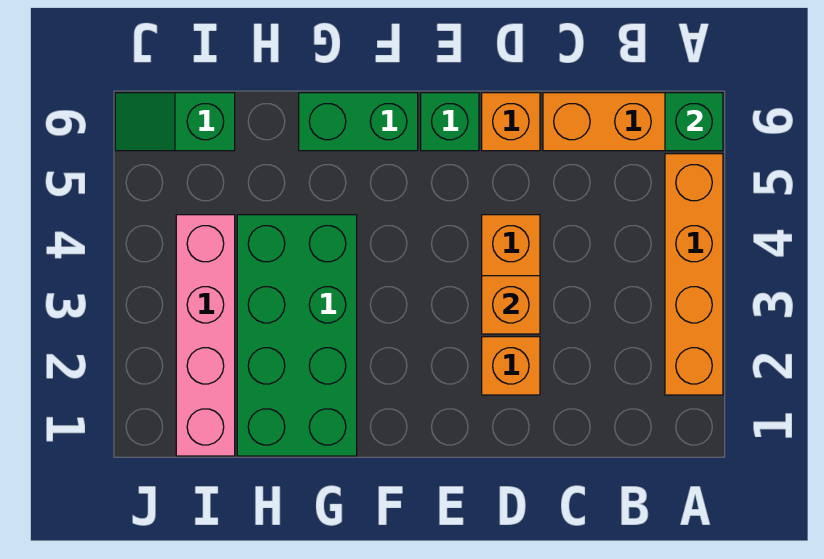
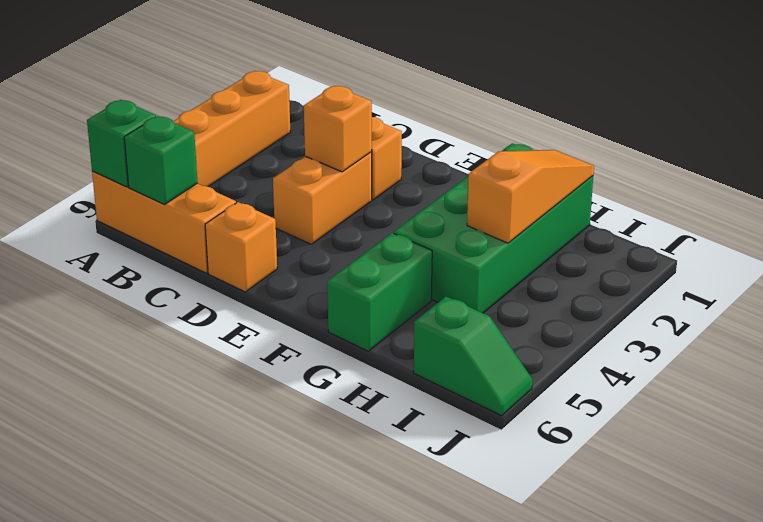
green 1x1 brick [421,93,479,151] -> green 1x1 brick moved to [124,116,198,204]
green 1x2 brick [299,93,418,151] -> green 1x2 brick turned to [327,233,432,351]
none -> orange 1x3 slope [467,150,594,243]
pink 1x4 brick [176,215,235,456] -> none

